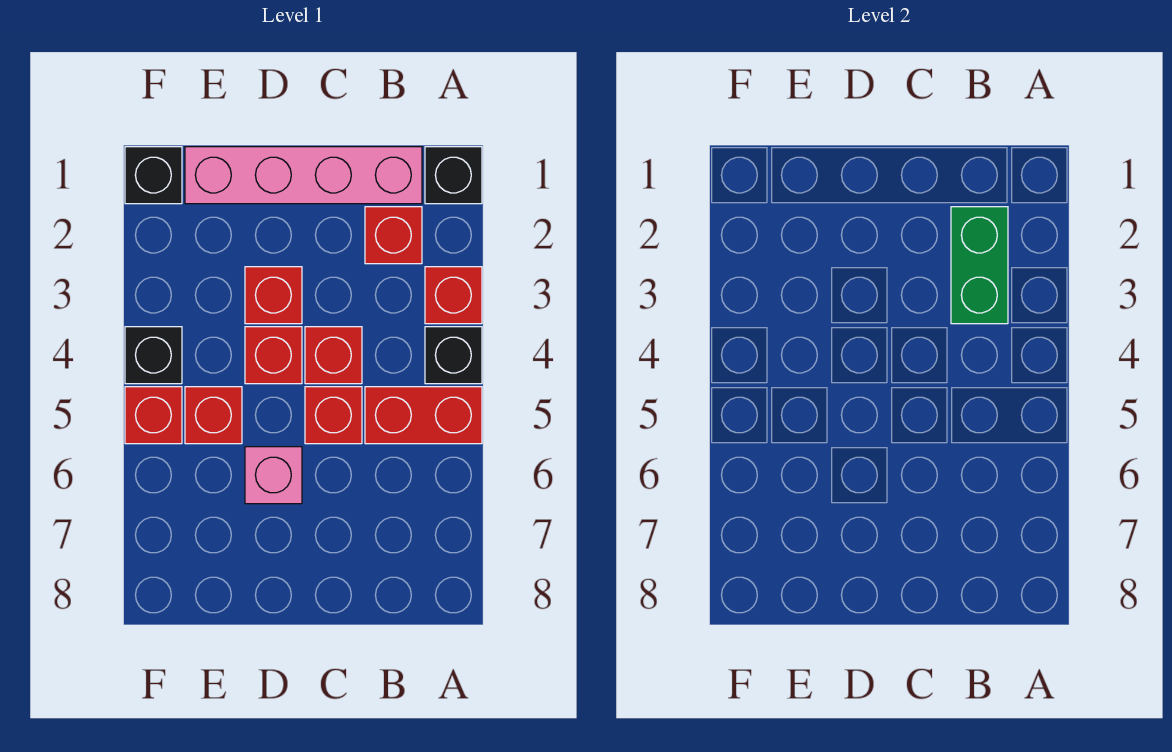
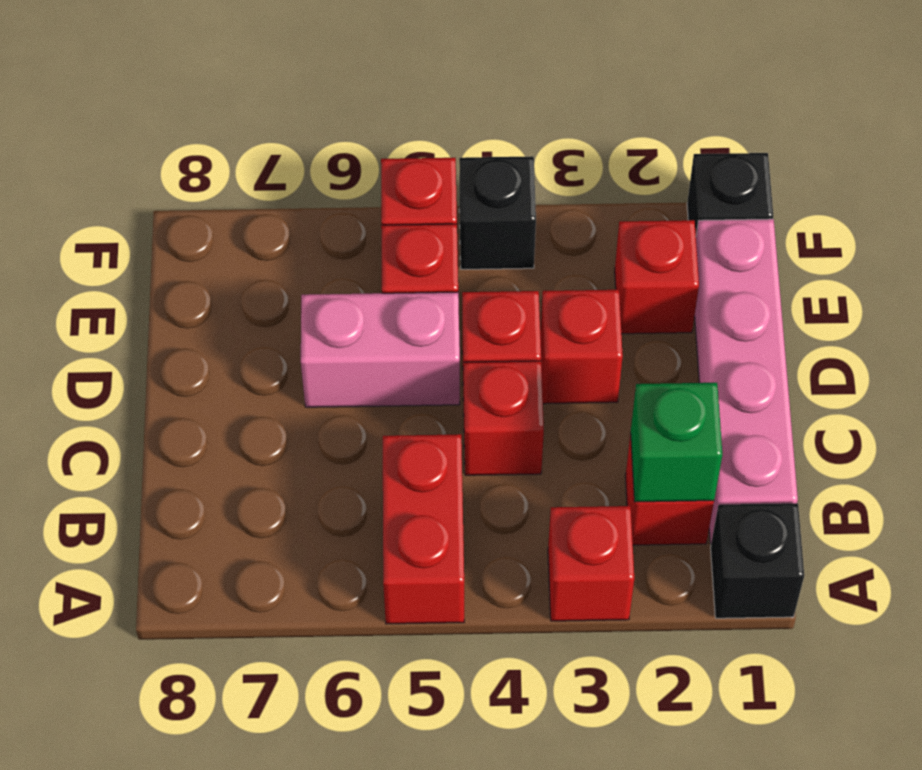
black 1x1 brick [425,327,482,384] -> none
green 1x2 brick [951,207,1008,324] -> green 1x1 brick [631,383,722,502]
red 1x1 brick [305,387,362,444] -> red 1x1 brick moved to [615,220,699,334]
pink 1x1 brick [245,447,302,504] -> pink 1x2 brick [301,292,460,407]

